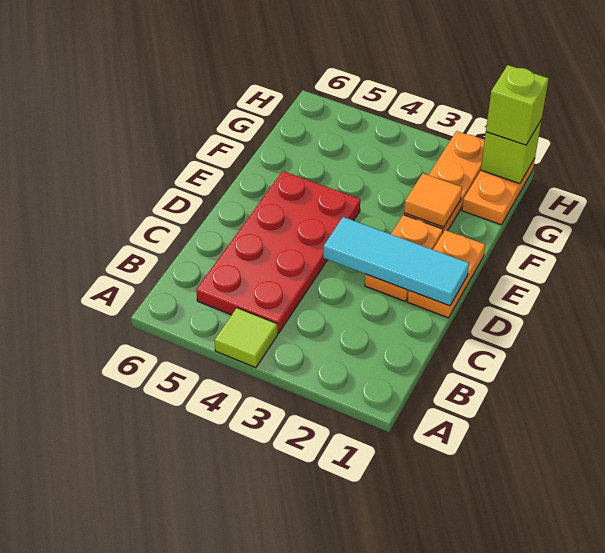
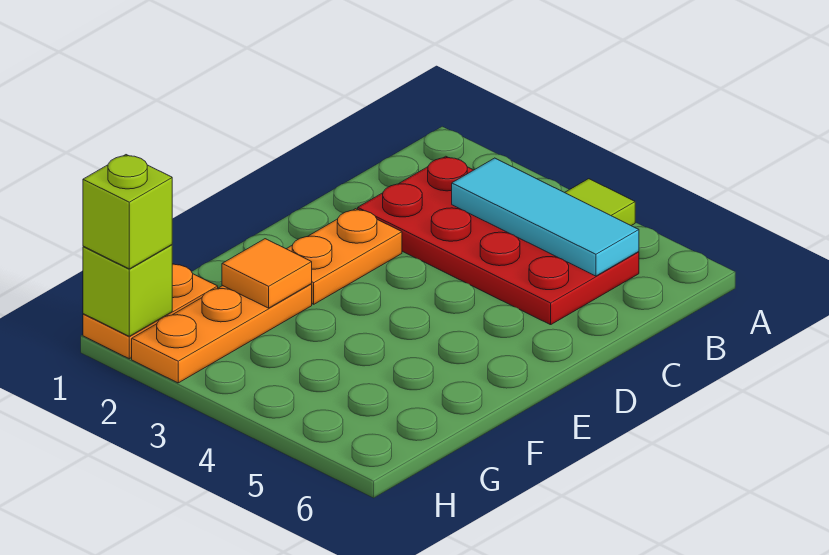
red 2x4 plate [196,171,360,334] -> red 2x4 plate turned to [358,156,639,325]
orange 1x2 plate [407,230,485,318] -> none
cyan 1x3 tile [323,217,469,306] -> cyan 1x3 tile moved to [452,158,639,276]

